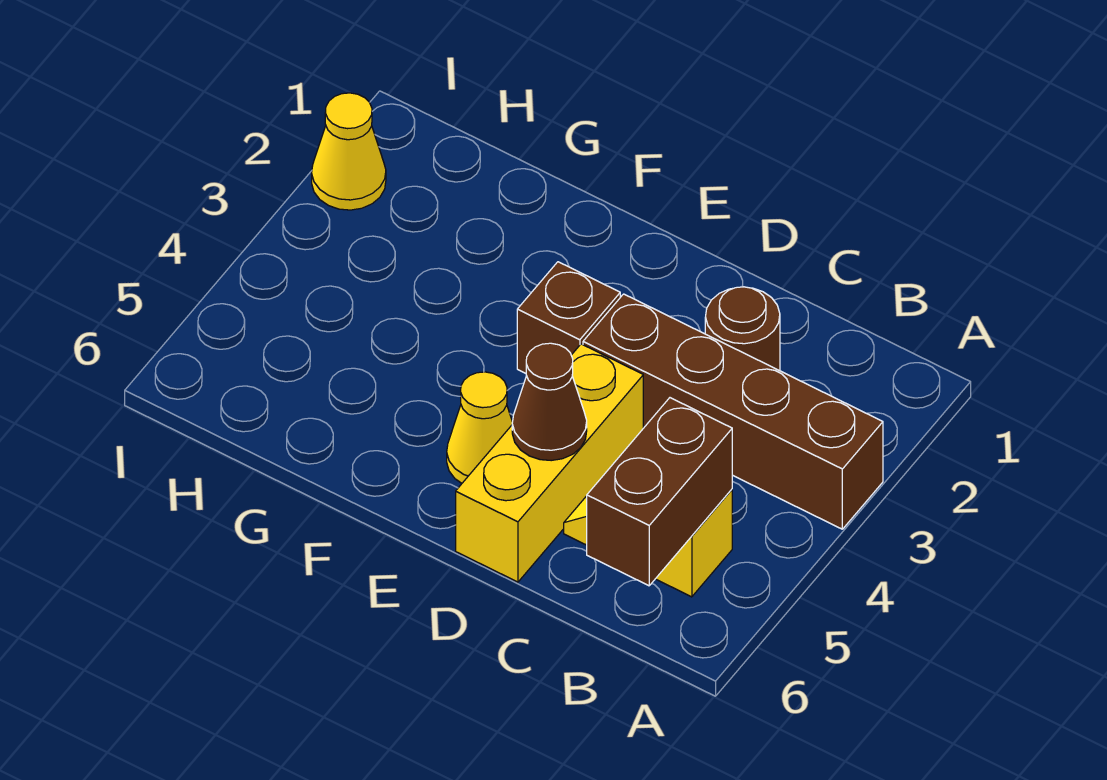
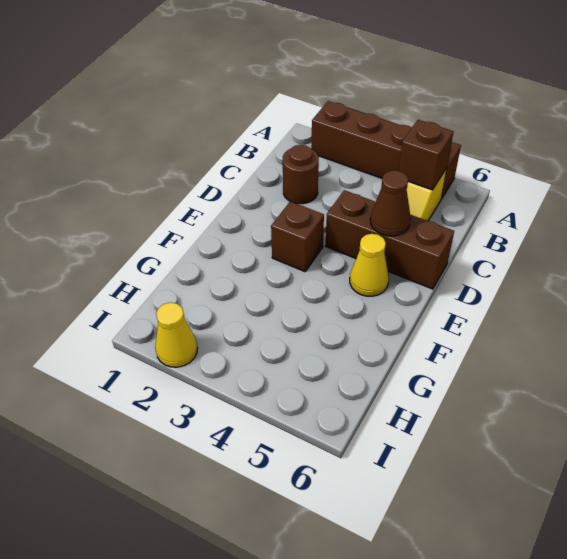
brown 1x4 brick [583,294,883,529] -> brown 1x4 brick turned to [311,101,461,199]
brown 1x2 brick [587,398,732,586] -> brown 1x1 brick [399,120,453,190]
yellow 1x3 brick [456,344,643,582] -> brown 1x3 brick [325,190,454,289]

